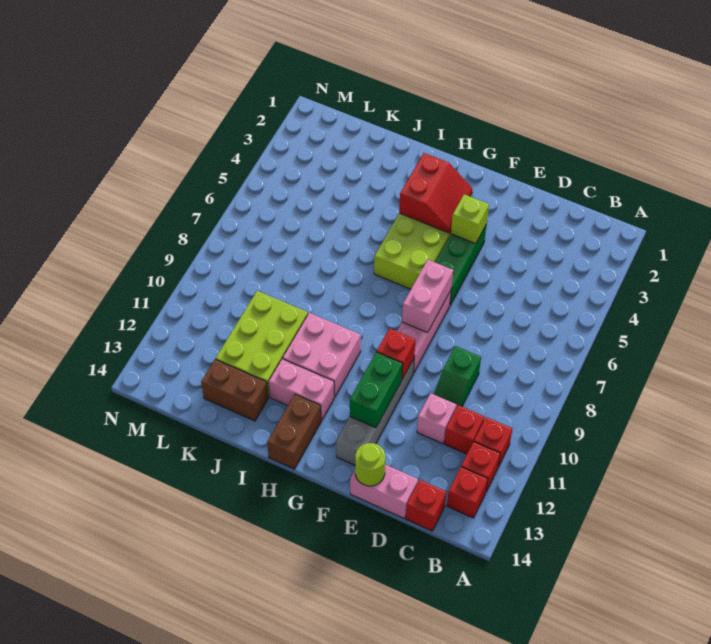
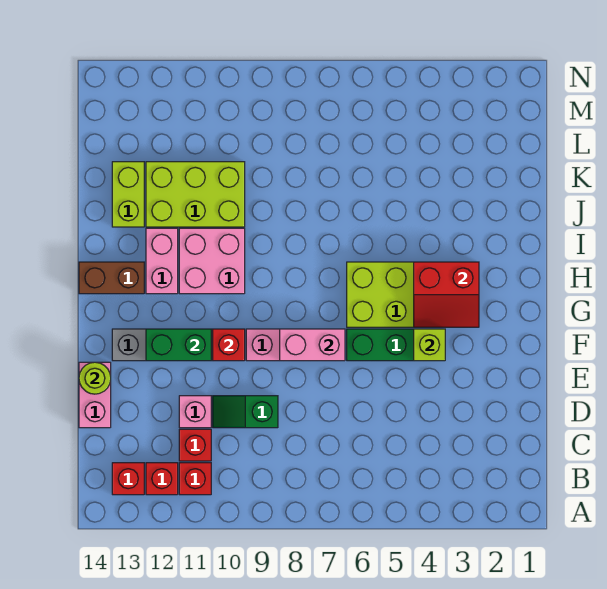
red 1x1 brick [406,480,446,531] -> none
brown 1x2 brick [201,359,268,421] -> lime 1x2 brick [112,162,144,227]

